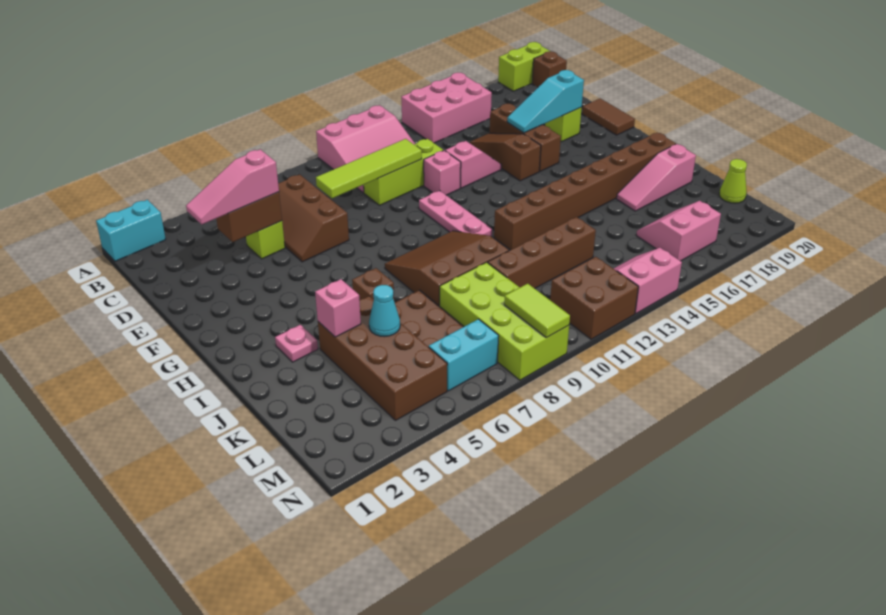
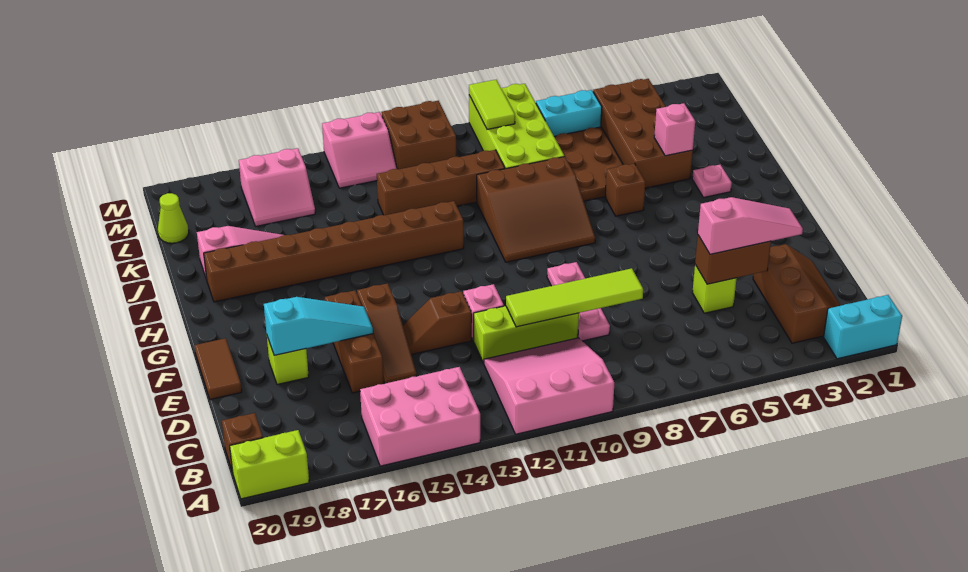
brown 2x3 slope [278,174,349,262] -> brown 2x3 slope moved to [753,244,841,343]
pink 1x2 slope [445,141,502,188] -> brown 1x2 slope [403,291,472,355]
pink 1x3 plate [419,191,492,237] -> pink 1x3 plate moved to [547,262,610,341]
cyan 1x1 cone [369,285,400,337] -> none

